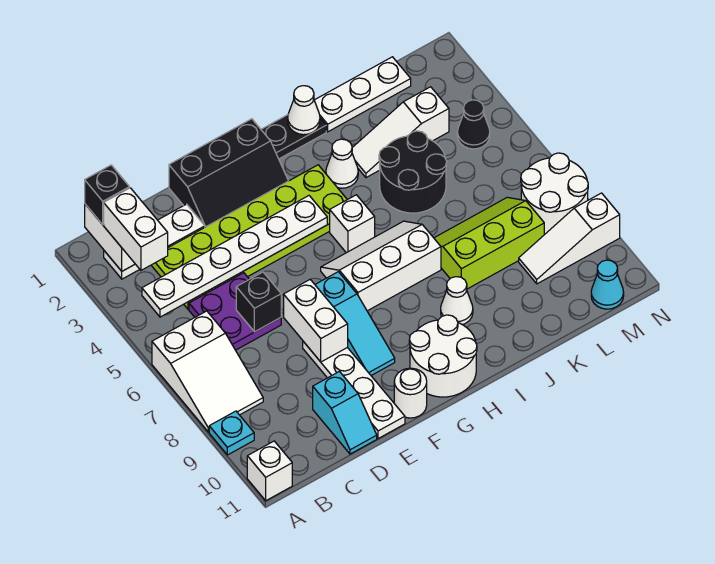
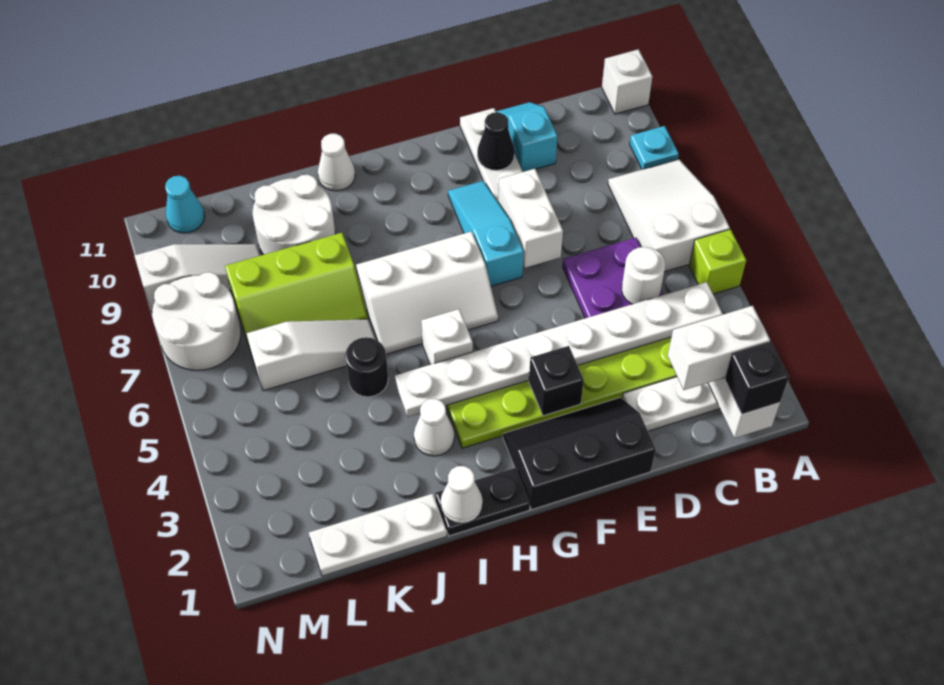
none -> lime 1x1 brick [689,229,746,294]
white 1x2 brick [104,188,168,270] -> white 1x2 brick turned to [668,306,770,390]
white 1x6 plate [142,196,327,317] -> white 1x8 plate [395,282,723,417]
black 1x1 brick [236,272,281,332] -> black 1x1 brick moved to [529,346,584,416]
white 1x1 round brick [394,368,427,418] -> white 1x1 round brick moved to [622,247,665,304]
white 2x2 round brick [409,315,477,397] -> white 2x2 round brick moved to [253,175,335,255]
white 1x1 cone [441,277,473,325] -> white 1x1 cone moved to [318,134,355,191]
white 1x3 slope [352,87,449,178] -> white 1x3 slope moved to [247,319,376,391]
black 2x2 round brick [379,131,447,213] -> black 1x1 round brick [345,337,388,397]
black 1x1 cone [457,100,490,149] -> black 1x1 cone moved to [477,112,515,170]

